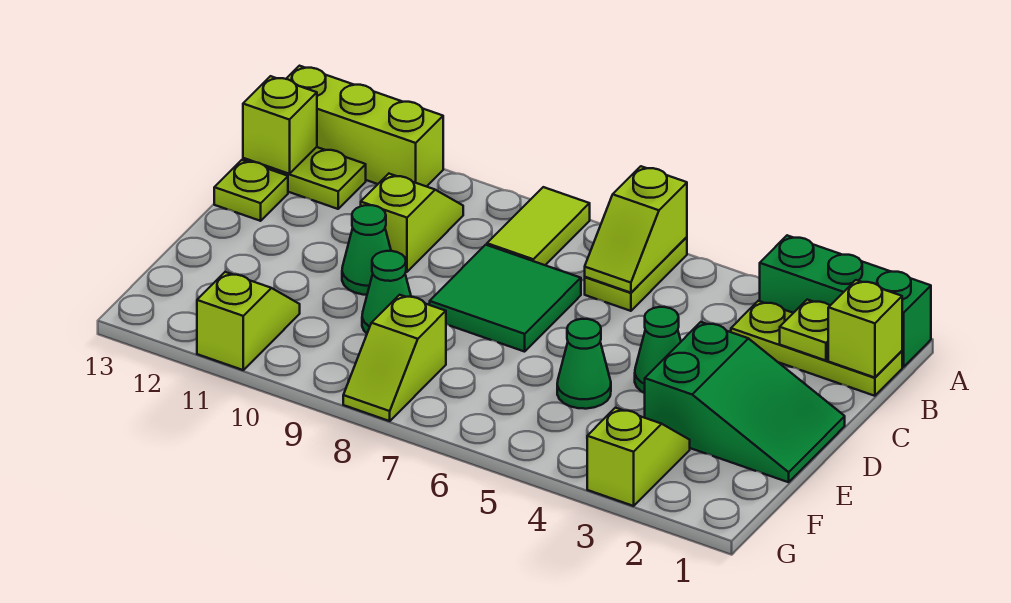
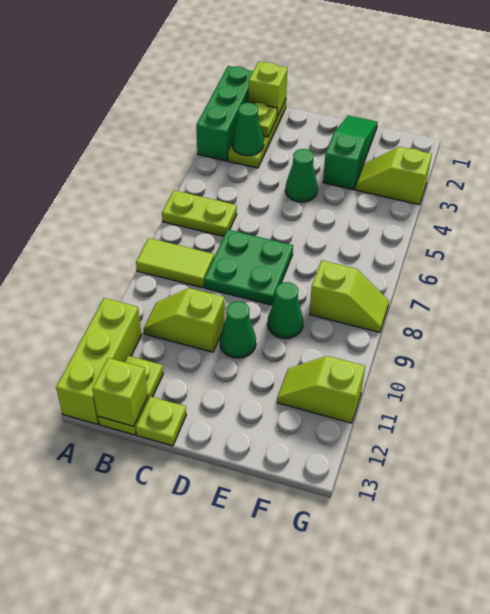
lime 1x2 slope [585,166,687,293] -> none
green 2x2 tile [430,245,581,352] -> green 2x2 plate [204,229,293,305]
green 2x3 slope [645,322,845,482] -> green 1x3 slope [323,115,378,190]
green 1x1 cone [557,319,611,409] -> green 1x1 cone moved to [232,103,264,156]

